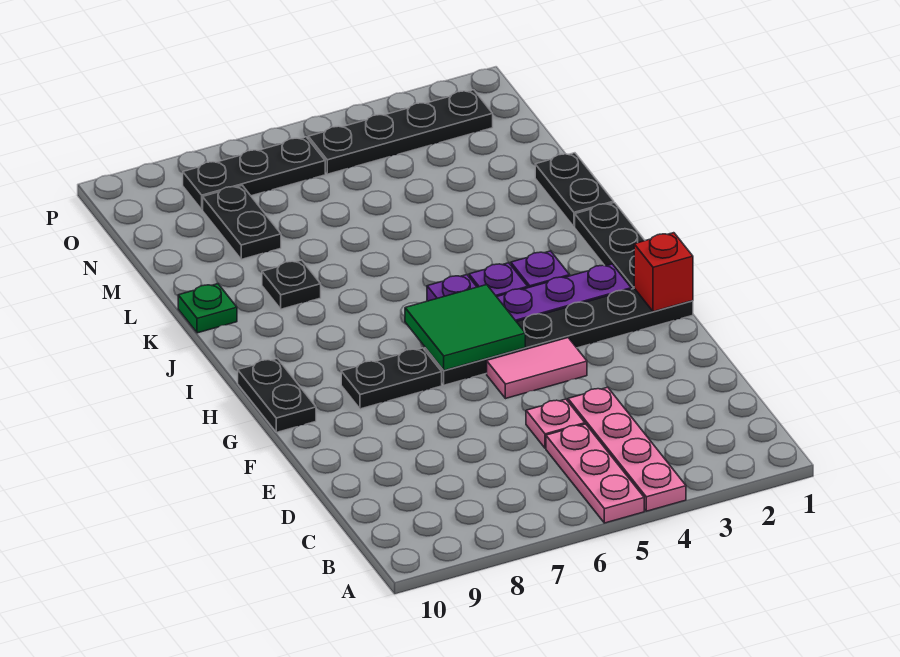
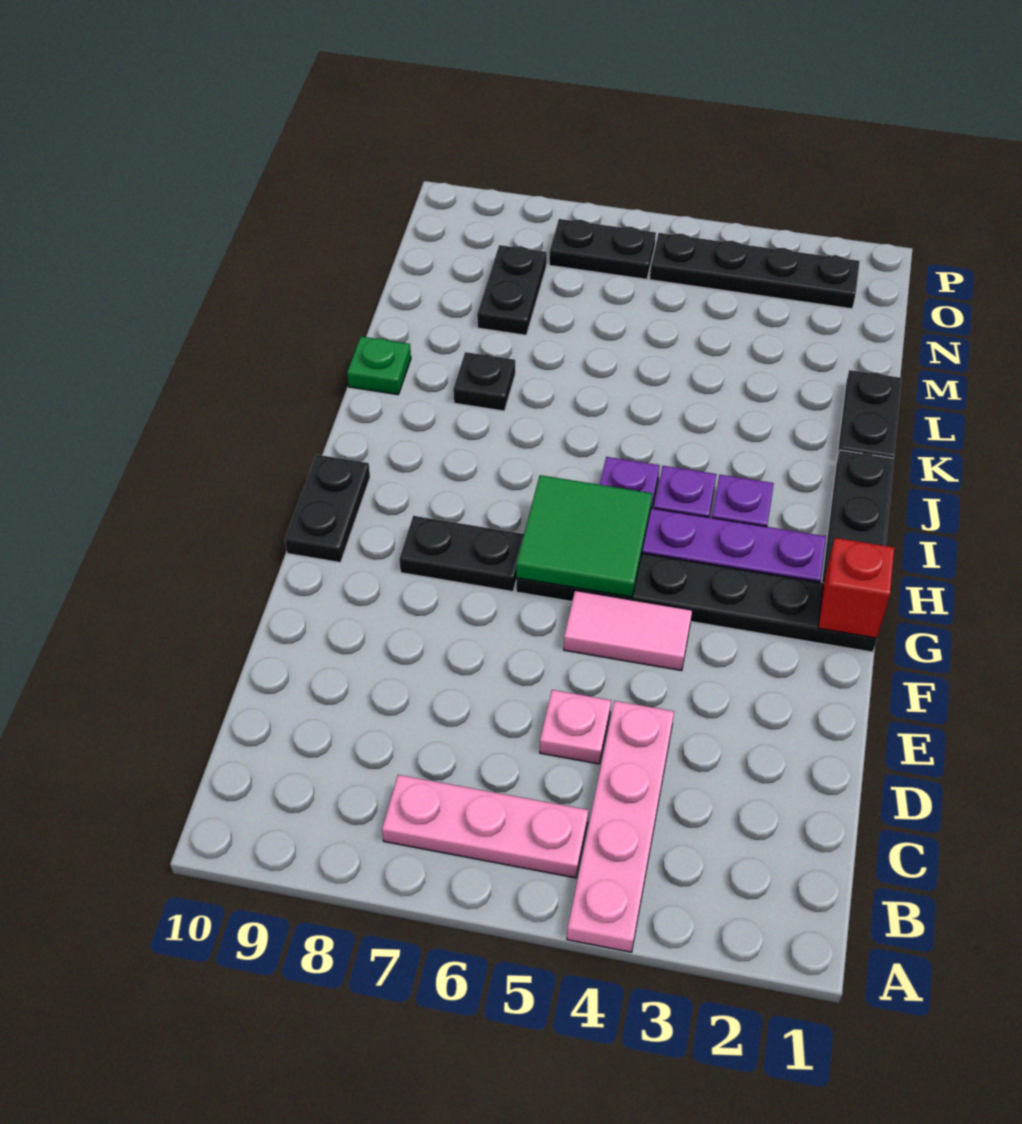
pink 1x3 plate [546,424,644,523] -> pink 1x3 plate turned to [382,775,589,878]
black 1x3 plate [183,137,325,210] -> black 1x2 plate [549,219,656,279]

